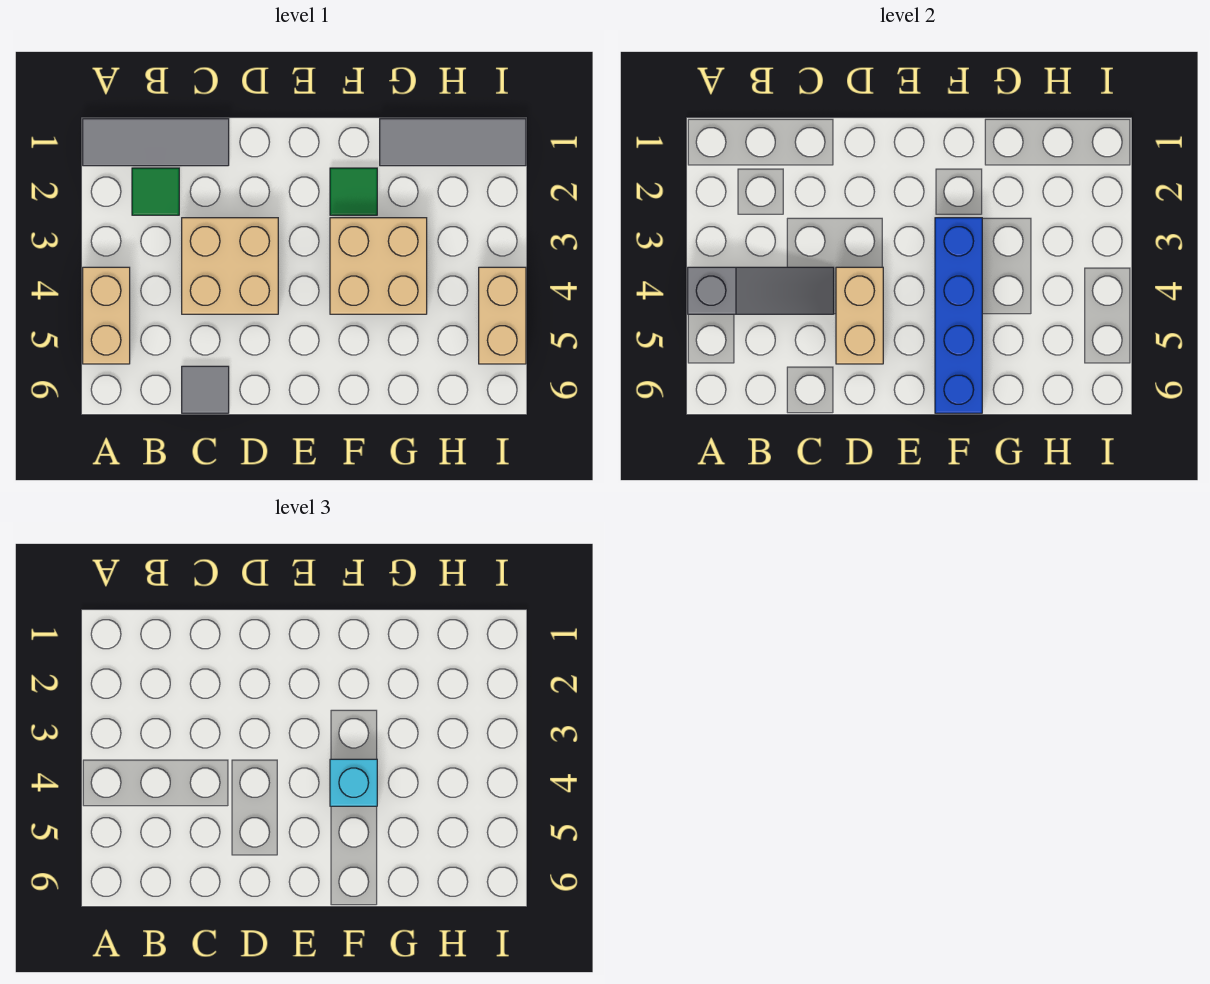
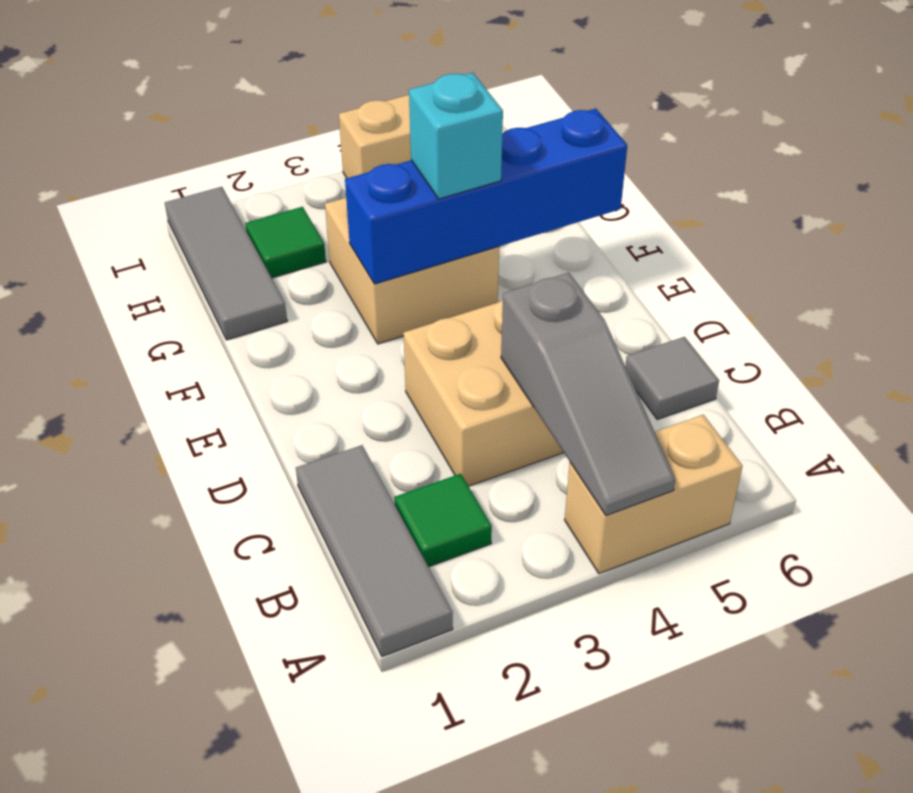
grey 1x3 slope [688,267,834,314] -> grey 1x3 slope turned to [501,273,675,515]
tan 1x2 brick [836,267,883,364] -> none
green 1x1 tile [330,168,377,215] -> green 1x1 tile moved to [245,207,326,278]

